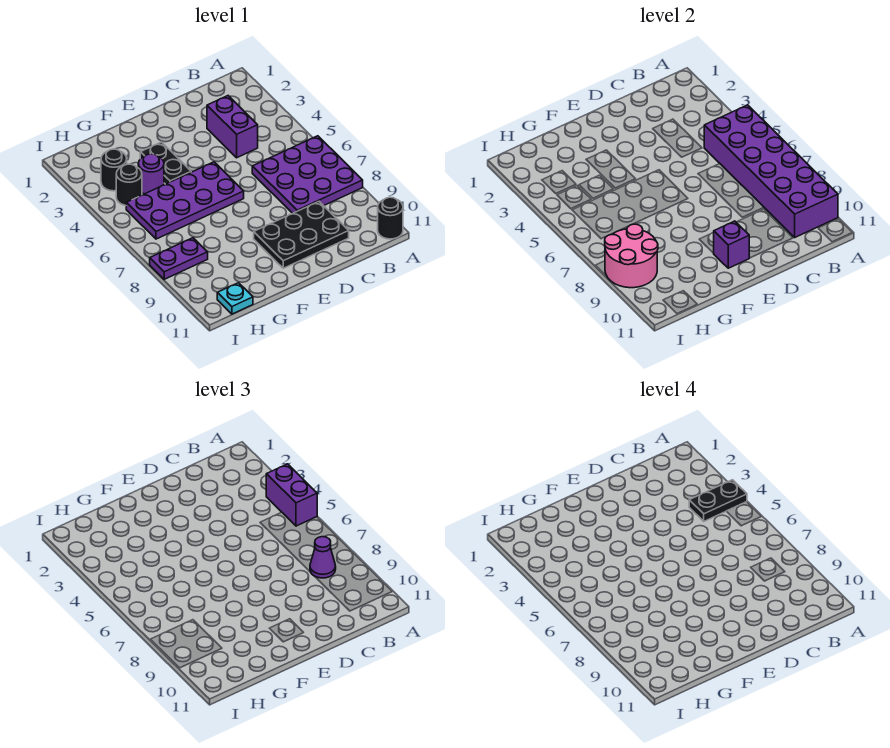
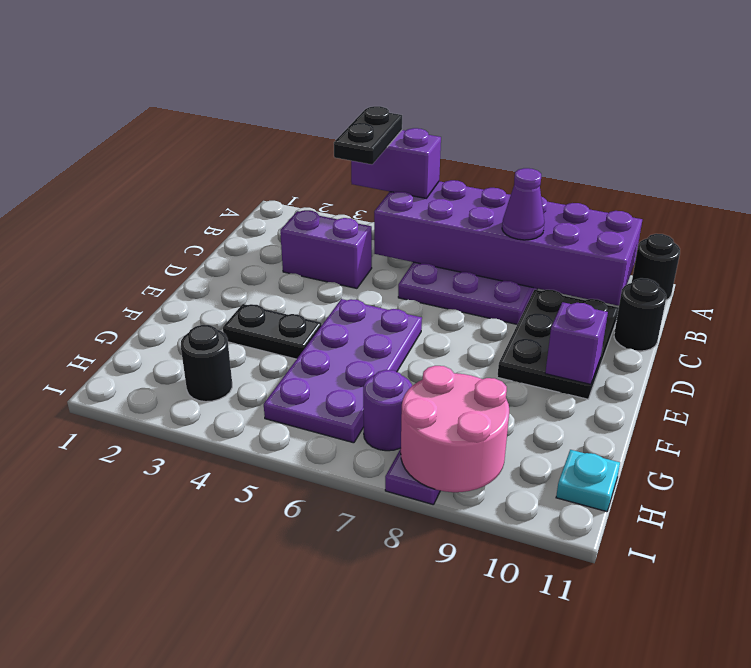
purple 1x1 round brick [138,154,164,194] -> purple 1x1 round brick moved to [363,370,412,451]
black 1x1 round brick [116,164,142,205] -> black 1x1 round brick moved to [614,278,666,351]

